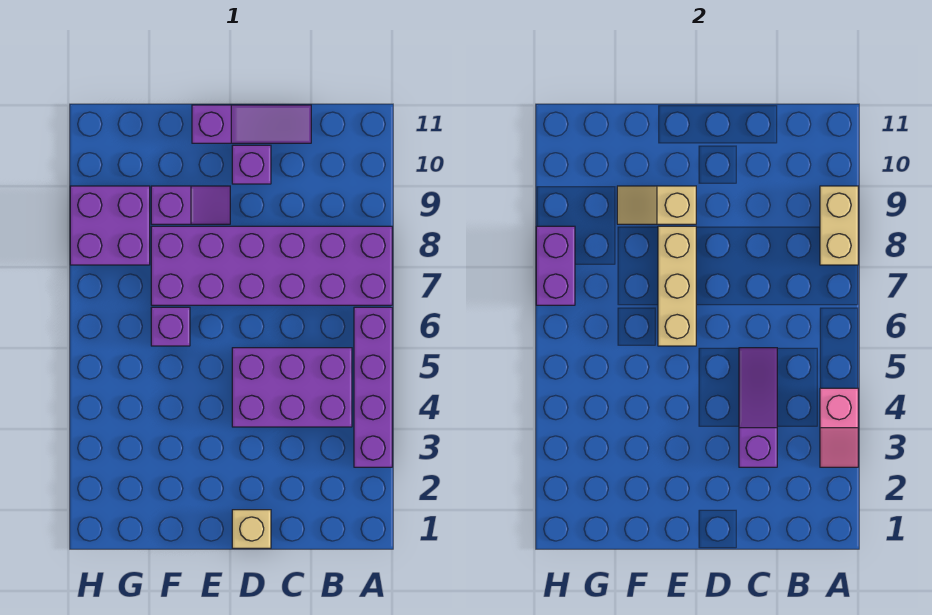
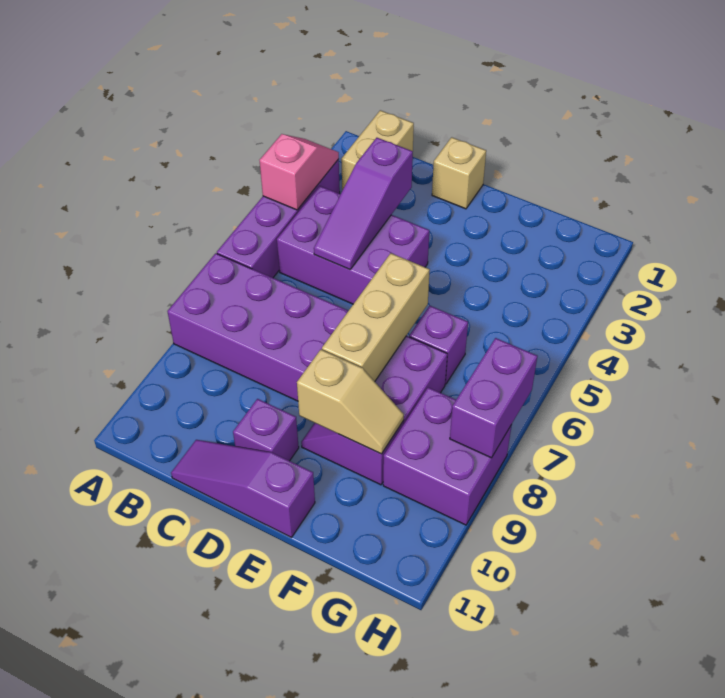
tan 1x2 brick [820,186,858,265] -> tan 1x2 brick moved to [341,110,414,190]

